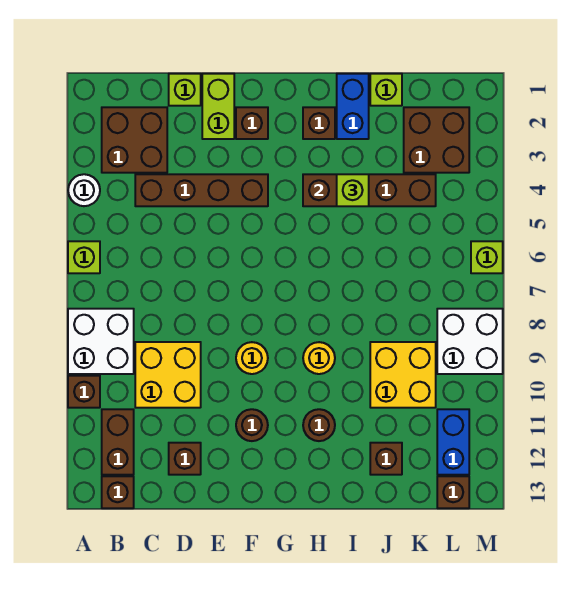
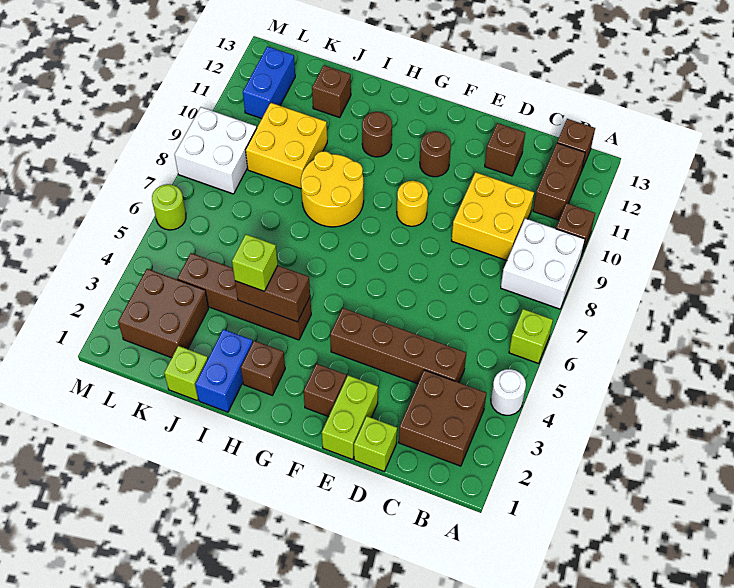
yellow 1x1 round brick [303,342,335,374] -> yellow 2x2 round brick [301,151,364,227]
brown 1x1 brick [437,476,469,508] -> none
lime 1x1 brick [471,241,503,273] -> lime 1x1 round brick [152,184,186,230]

